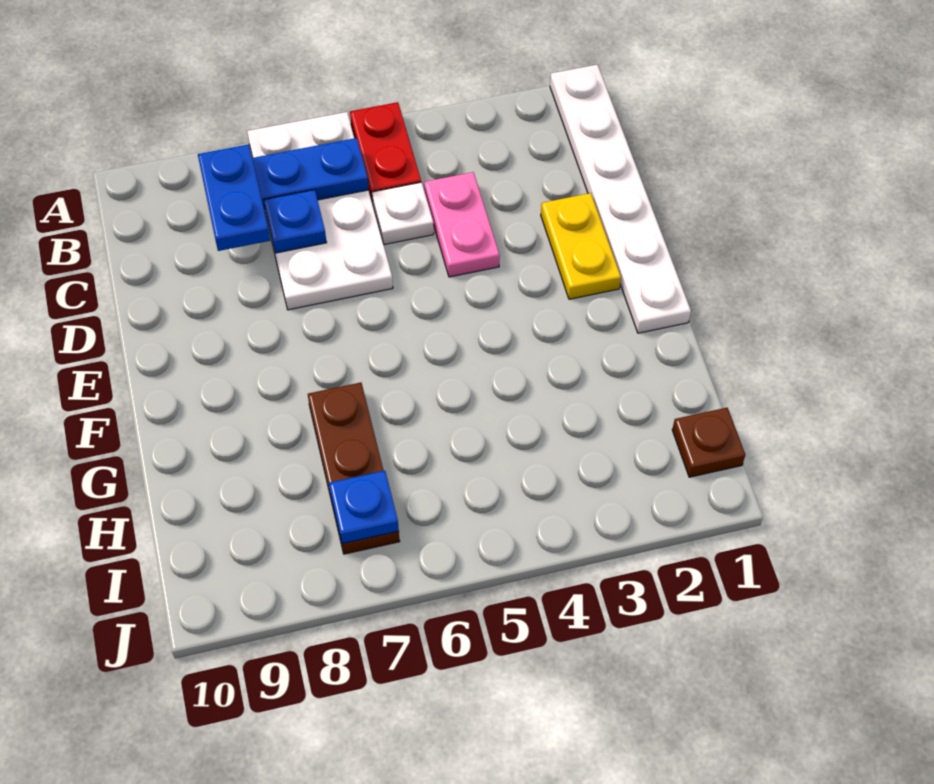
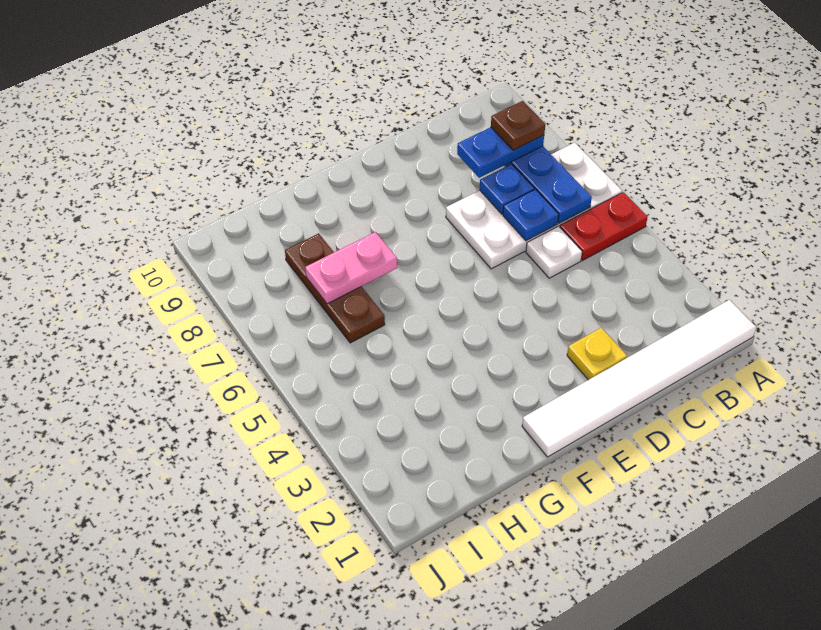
white 1x6 plate [550,65,691,333] -> white 1x6 tile [522,300,756,457]
pink 1x2 plate [424,172,500,277] -> pink 1x2 plate moved to [305,232,397,304]
yellow 1x2 plate [541,193,621,299] -> yellow 1x1 plate [567,328,627,380]
brown 1x3 plate [308,383,400,554] -> brown 1x3 plate turned to [285,233,385,343]
brown 1x1 plate [672,408,745,477] -> brown 1x1 plate moved to [491,101,545,150]
blue 1x1 plate [329,471,399,544] -> blue 1x1 plate moved to [503,189,559,241]

